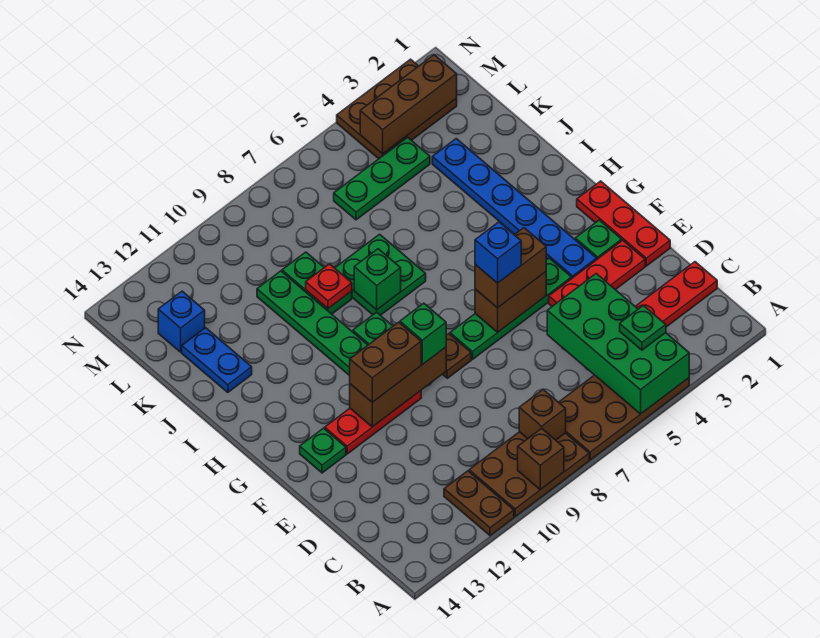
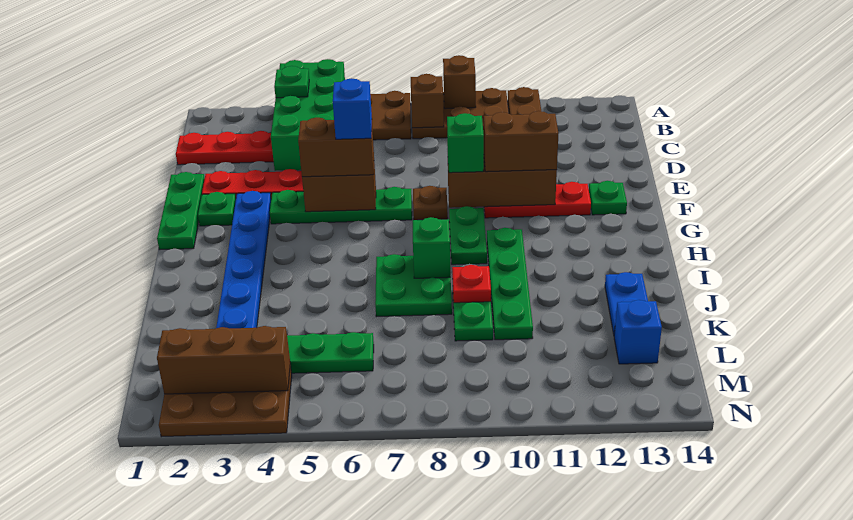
red 1x3 plate [577,181,670,266] -> green 1x3 plate [157,172,205,250]

